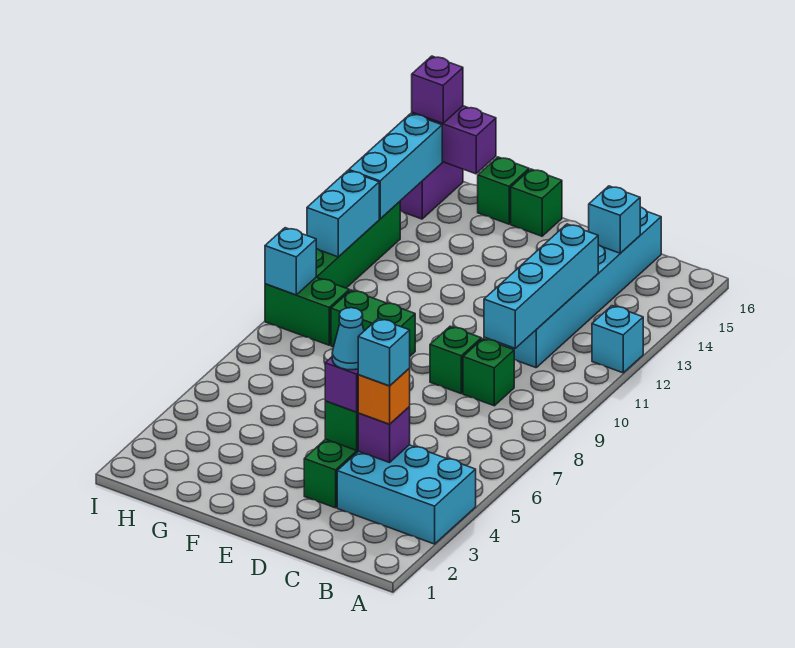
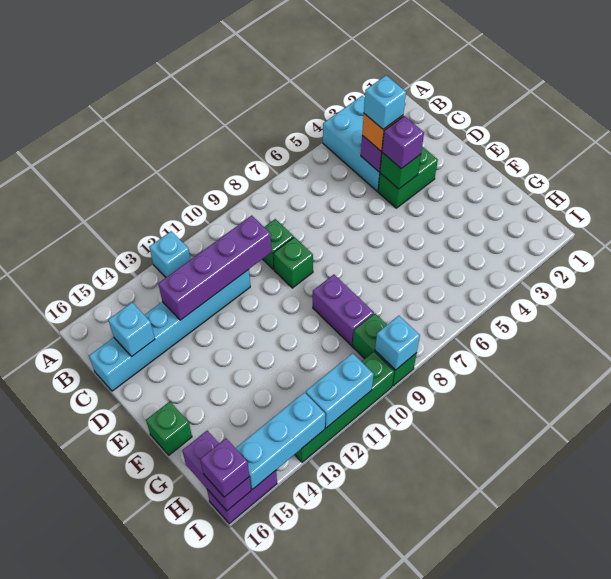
cyan 1x4 brick [484,224,598,348] -> purple 1x4 brick [158,216,271,320]
cyan 1x1 cone [332,308,364,370] -> none
green 1x2 brick [331,290,415,356] -> purple 1x2 brick [313,275,374,346]
green 1x1 brick [478,157,529,224] -> none

